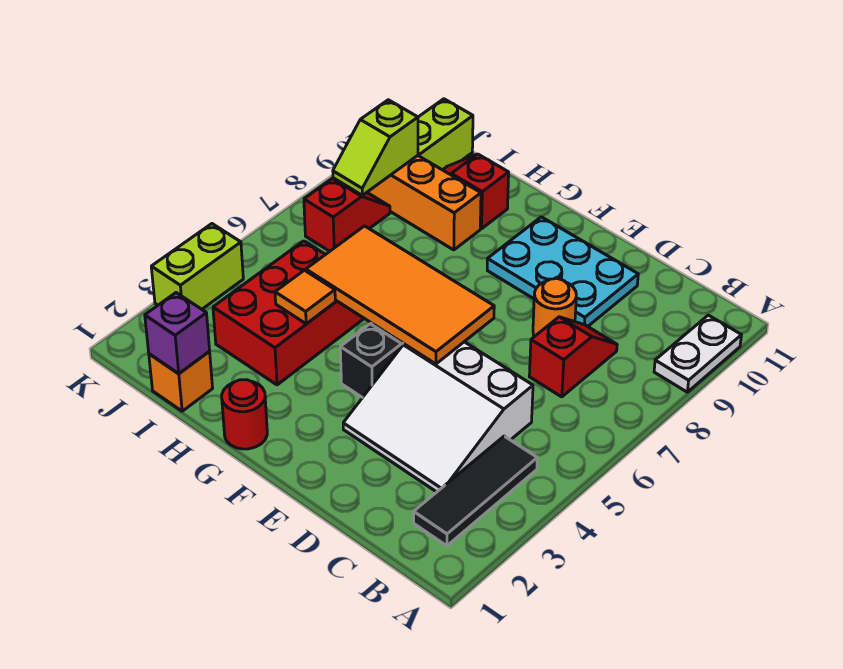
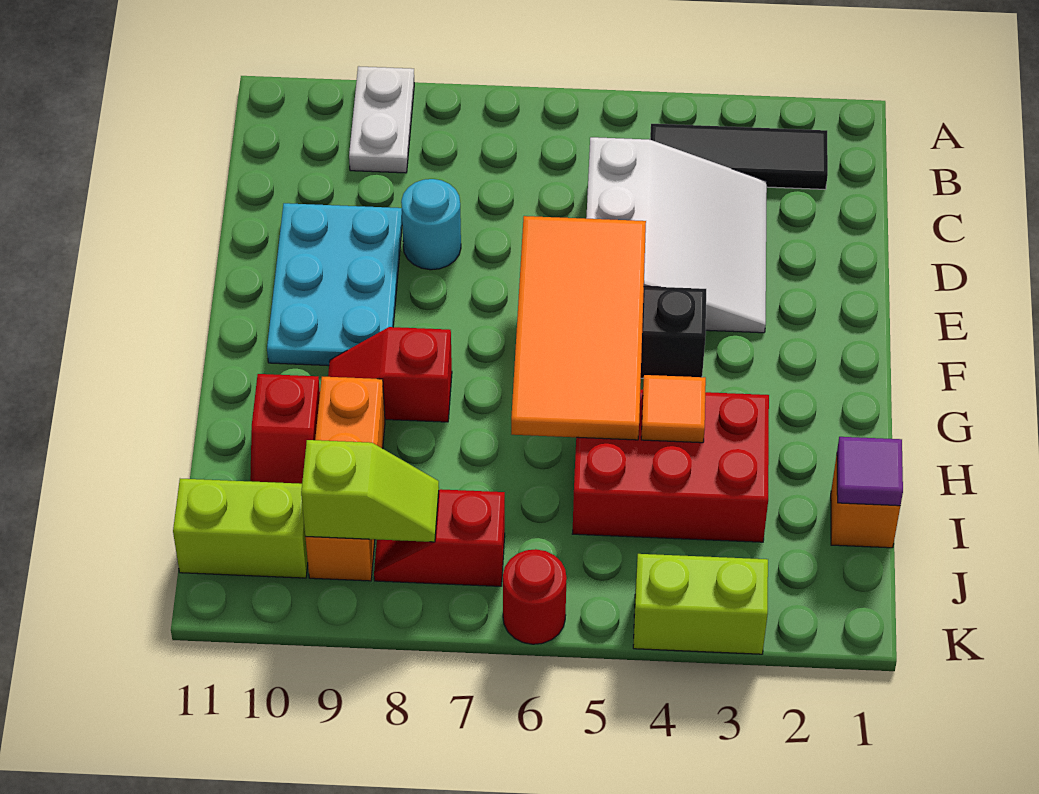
white 1x2 plate [654,315,741,392] -> white 1x2 plate turned to [349,66,414,173]
red 1x2 slope [529,317,617,397] -> red 1x2 slope moved to [328,327,452,422]
orange 1x1 round brick [533,279,576,336] -> cyan 1x1 round brick [401,179,461,270]
red 1x1 round brick [222,380,267,449] -> red 1x1 round brick moved to [503,549,567,644]
purple 1x1 brick [145,293,210,374] -> purple 1x1 tile [837,437,903,506]

